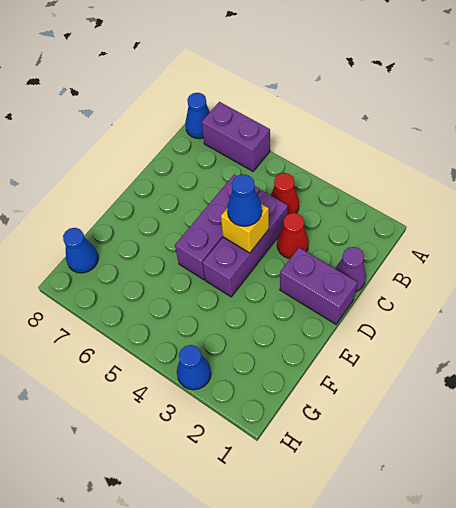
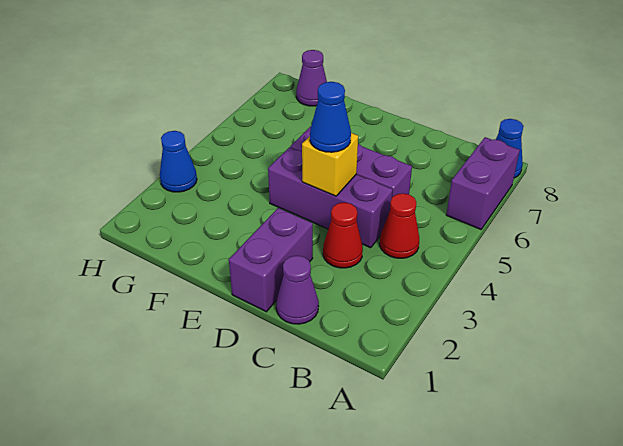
blue 1x1 cone [63,228,98,273] -> purple 1x1 cone [296,50,327,106]

